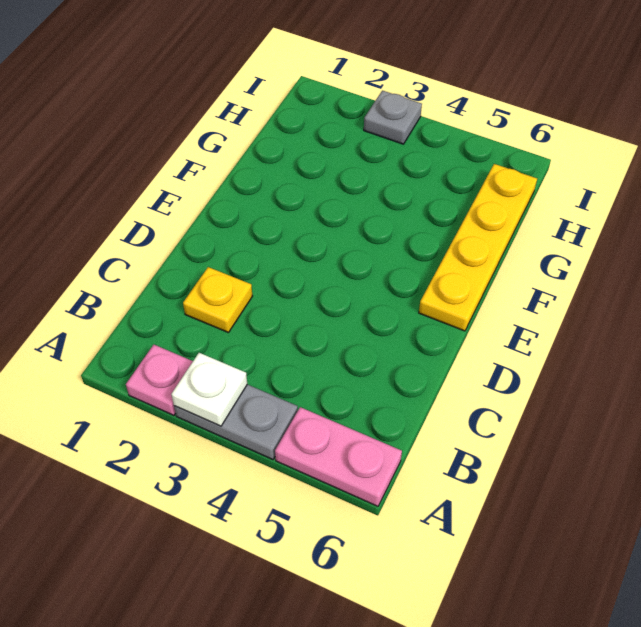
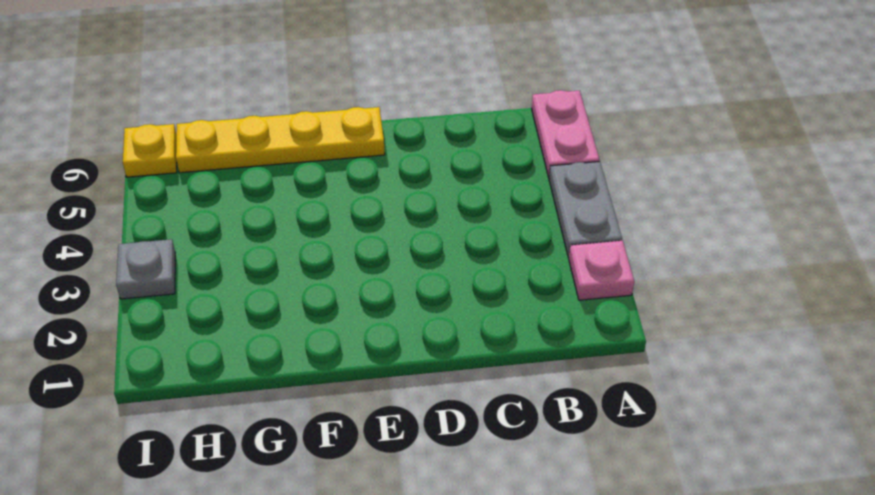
white 1x1 plate [171,353,247,426] -> none
yellow 1x1 plate [183,267,252,333] -> yellow 1x1 plate moved to [123,124,177,177]

